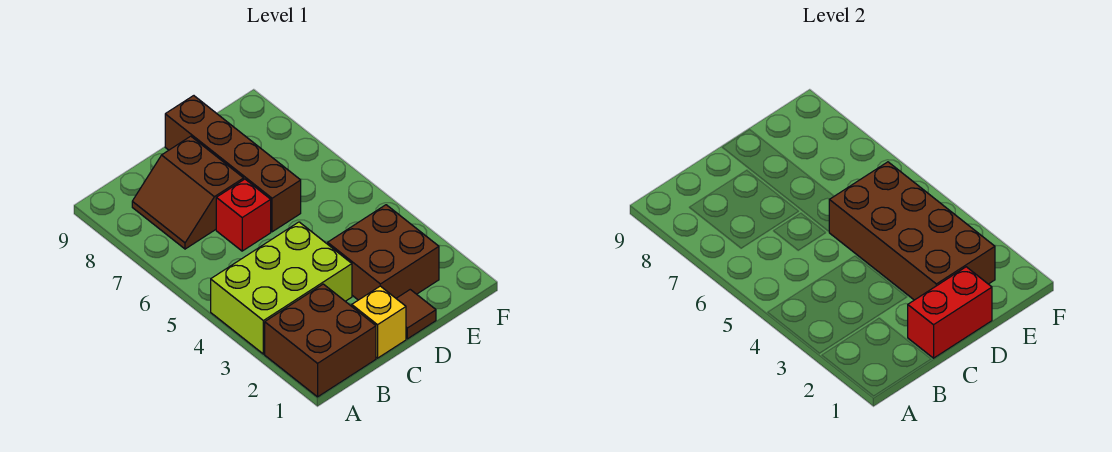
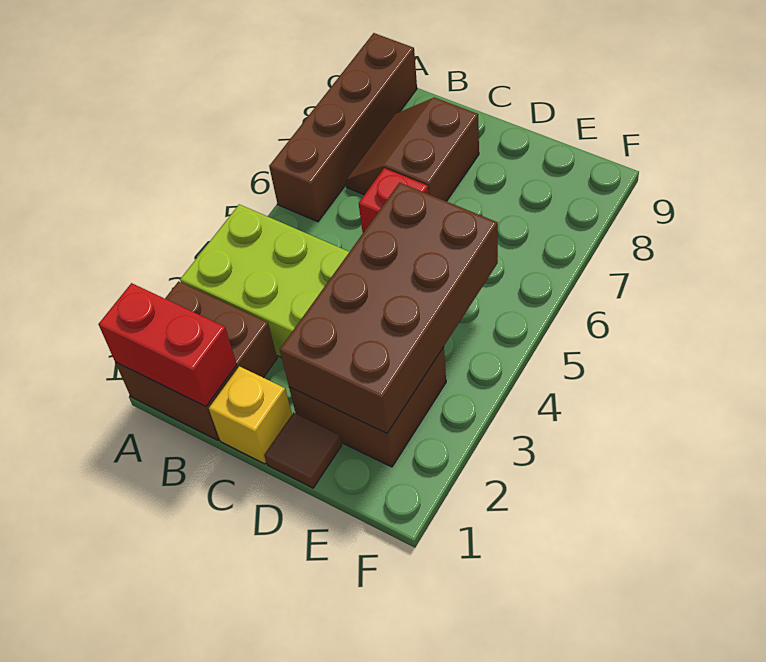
red 1x2 brick [908,267,992,358] -> red 1x2 brick moved to [99,283,237,407]
brown 1x4 brick [165,96,301,232] -> brown 1x4 brick moved to [269,33,417,222]

